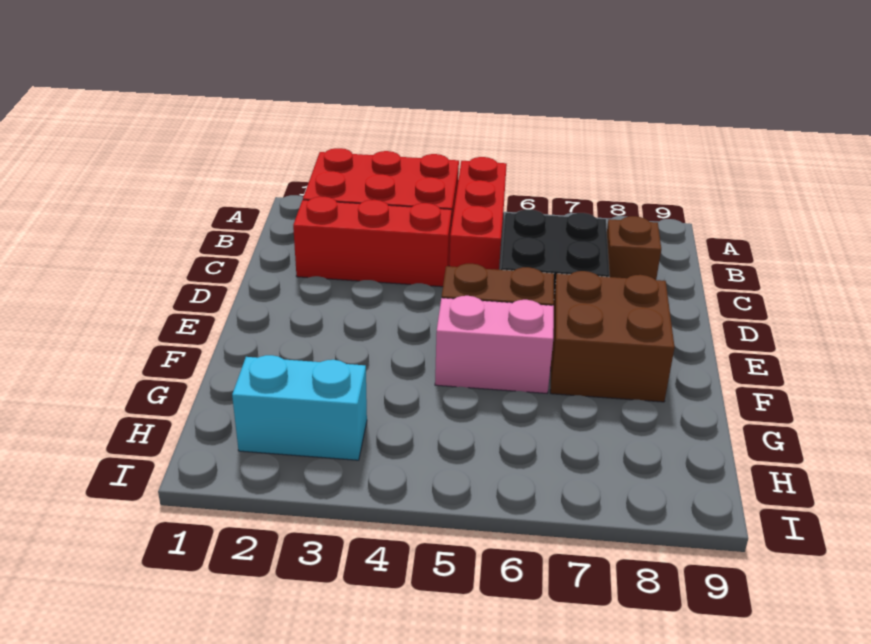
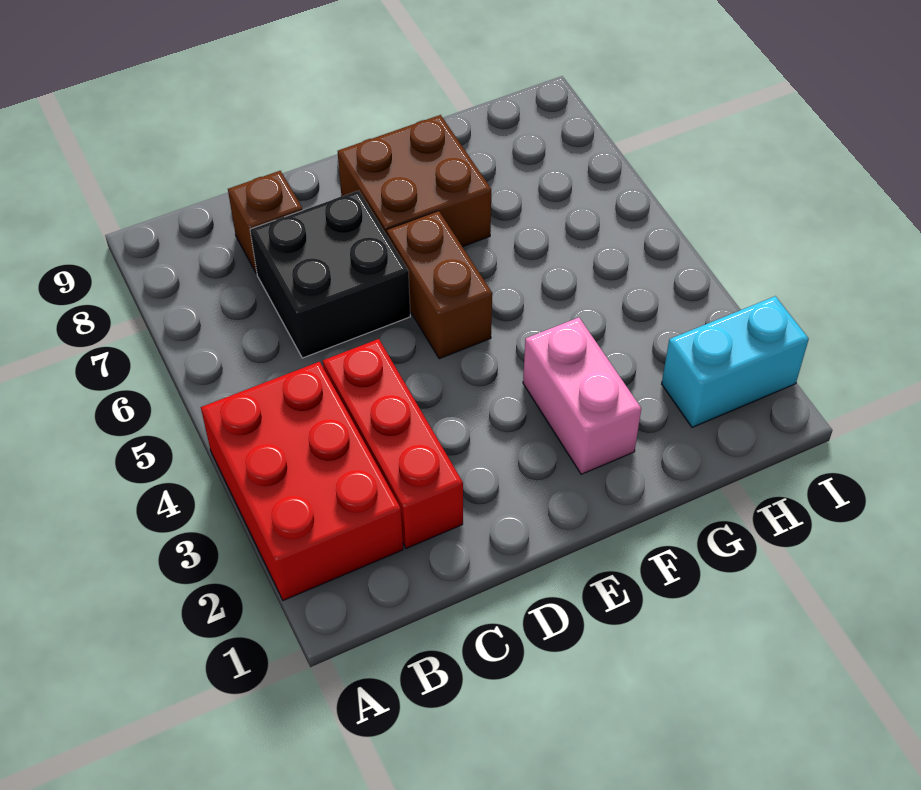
red 1x3 brick [449,157,507,270] -> none
pink 1x2 brick [435,296,554,393] -> pink 1x2 brick moved to [523,317,641,474]
cyan 1x2 brick [232,355,367,460] -> cyan 1x2 brick turned to [662,296,809,427]

